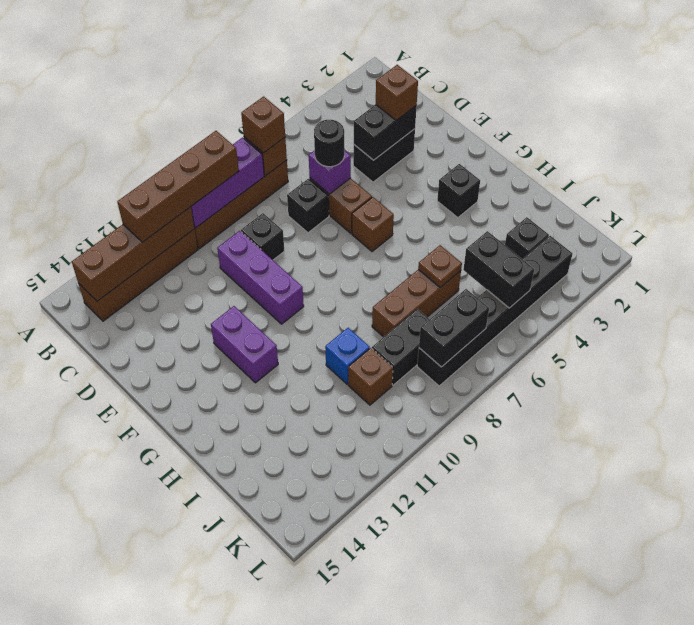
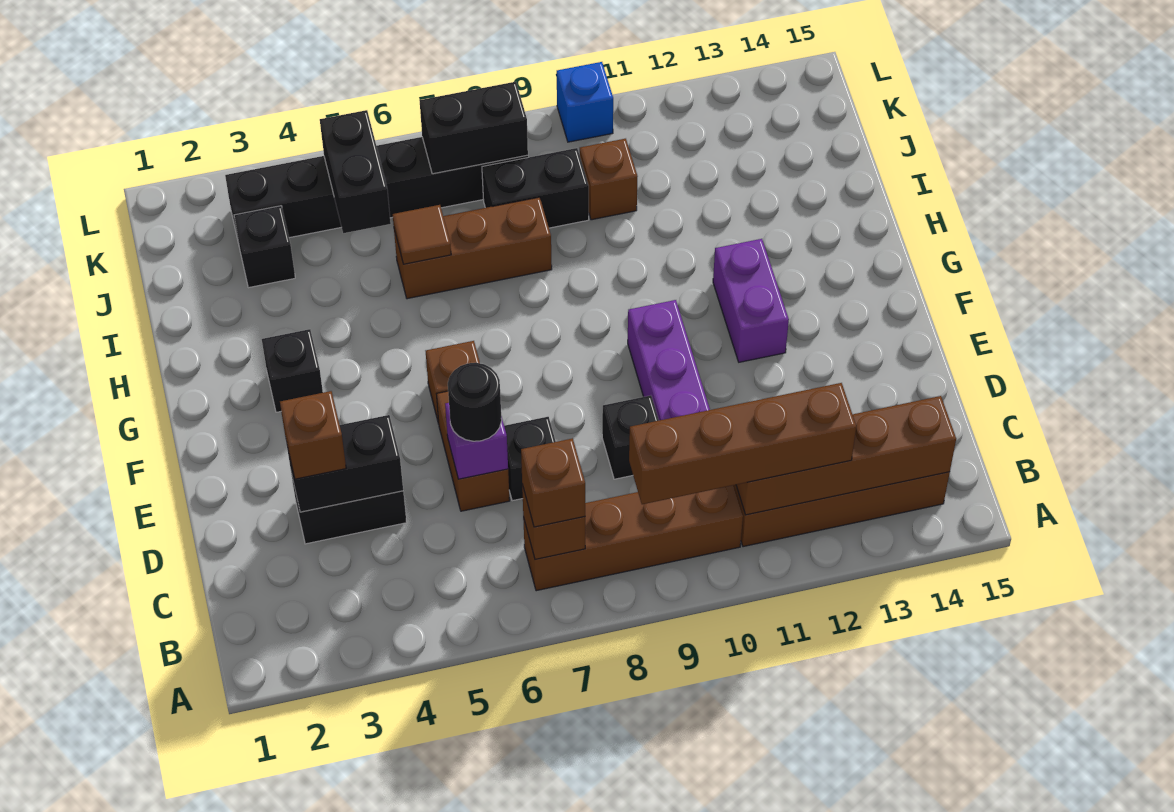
purple 1x3 brick [191,137,264,228] -> none
brown 1x1 plate [418,245,462,287] -> brown 1x1 tile [393,205,451,264]
blue 1x1 brick [325,328,370,384] -> blue 1x1 brick moved to [557,62,613,142]

